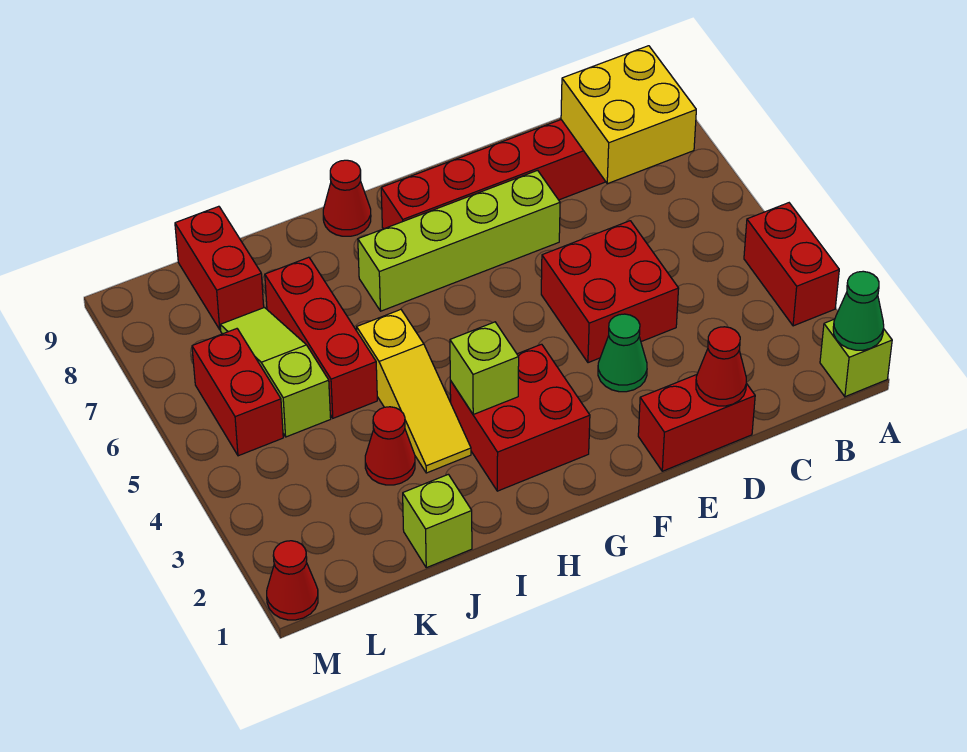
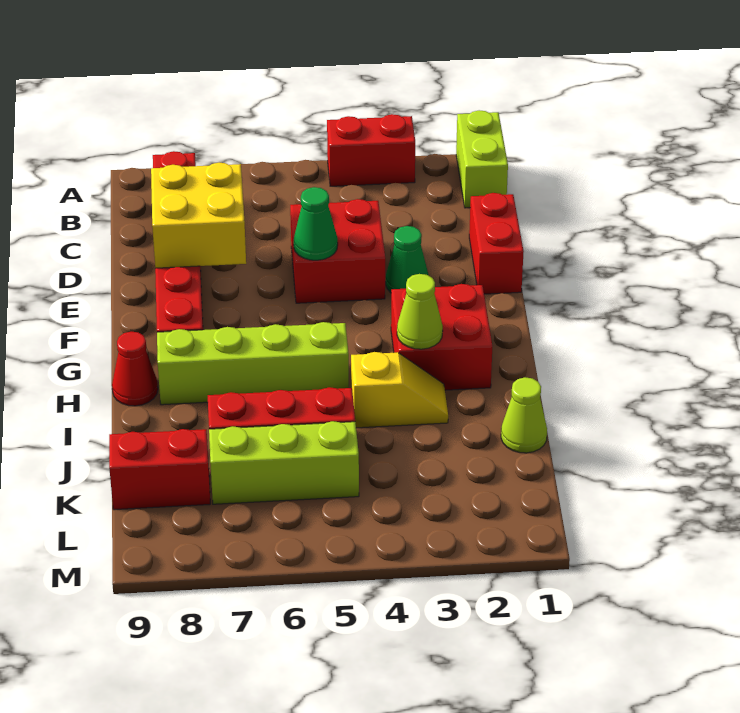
lime 1x1 brick [820,319,892,397] -> lime 1x2 brick [456,110,508,208]
green 1x1 cone [833,271,884,350] -> green 1x1 cone moved to [294,187,338,260]
yellow 2x2 brick [561,46,696,184] -> yellow 2x2 brick moved to [151,163,246,268]
red 1x1 cone [696,327,746,406] -> none
lime 1x4 brick [358,170,560,311] -> lime 1x4 brick turned to [157,322,349,405]
lime 1x1 brick [450,322,519,414] -> lime 1x1 cone [397,274,443,349]
yellow 1x3 slope [357,310,471,473] -> yellow 1x2 slope [351,352,448,428]
lime 1x1 brick [403,474,472,568] -> lime 1x1 cone [501,377,547,453]
red 1x1 cone [365,407,415,485] -> none
lime 1x3 slope [220,308,331,437] -> lime 1x3 brick [209,421,359,504]
red 1x2 brick [192,329,283,456] -> none
red 1x1 cone [267,541,318,620] -> none

